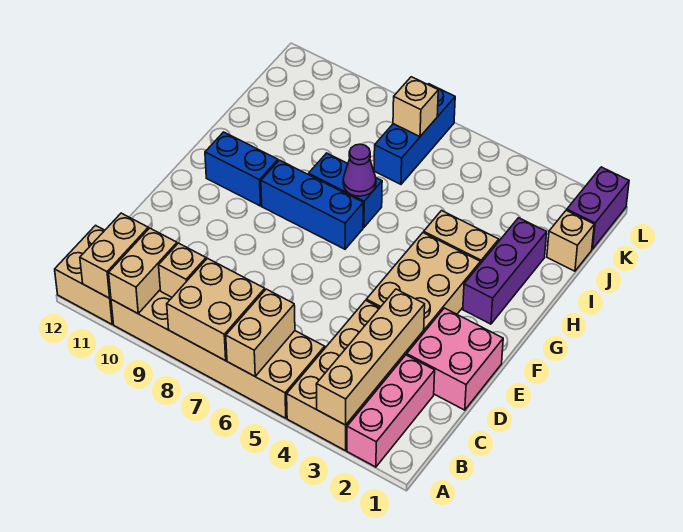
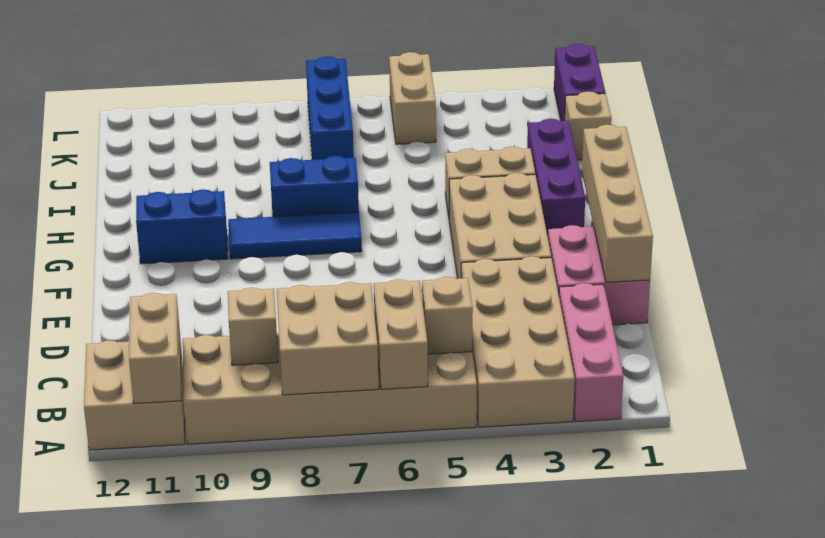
tan 1x4 brick [316,289,425,425] -> tan 1x4 brick moved to [582,125,653,282]
tan 1x2 brick [109,228,177,313] -> tan 1x2 brick moved to [389,52,436,144]
blue 1x3 brick [261,160,363,249] -> blue 1x3 tile [228,212,362,259]
purple 1x1 cone [343,144,376,196] -> none
tan 1x1 brick [393,77,438,137] -> tan 1x1 brick moved to [422,277,473,354]

